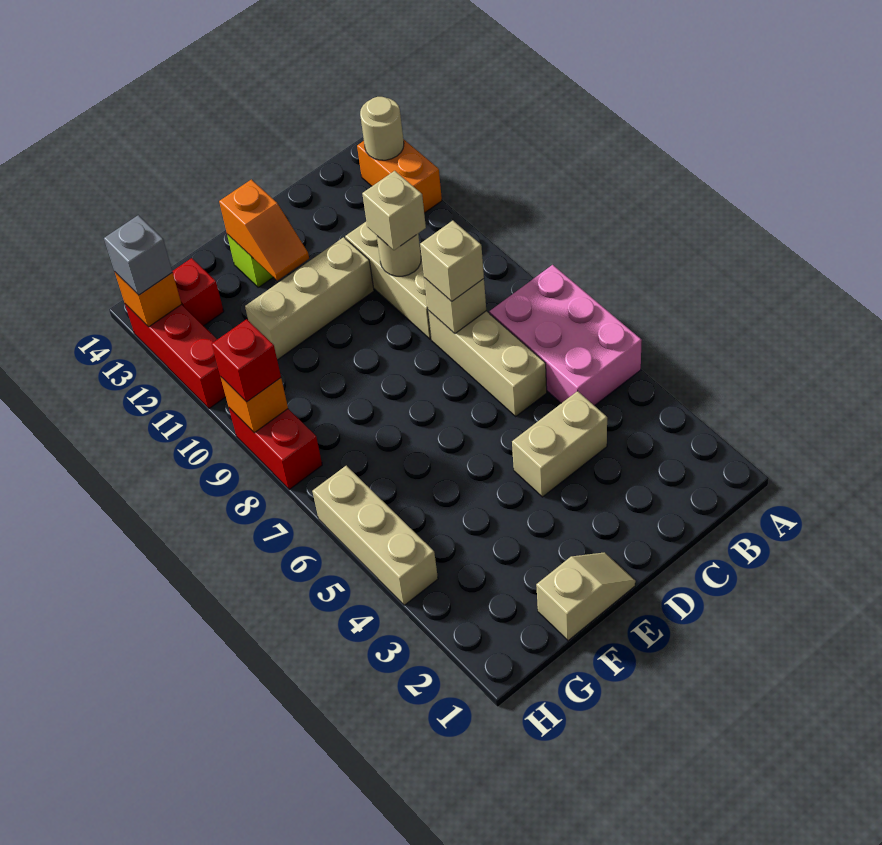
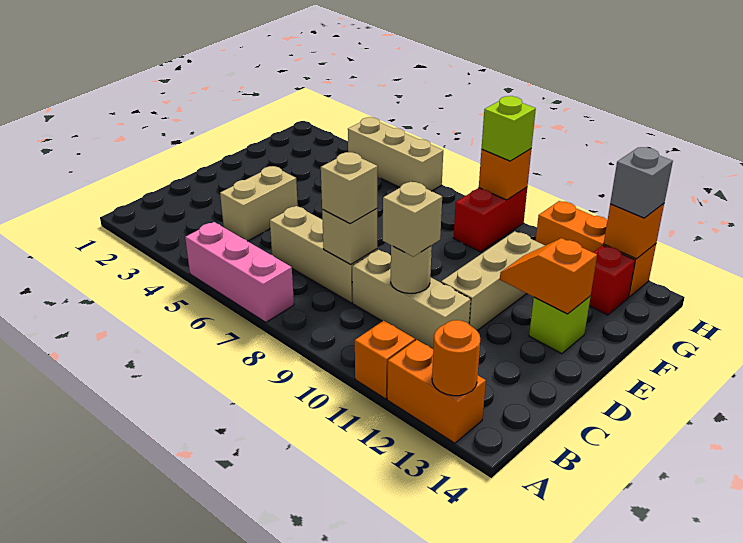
pink 2x3 brick [489,265,642,406] -> pink 1x3 brick [185,222,294,322]
none -> orange 1x1 brick [355,321,415,399]
tan 1x1 round brick [360,97,404,160] -> orange 1x1 round brick [432,320,480,396]
tan 1x2 slope [536,552,636,641] -> none
red 1x2 brick [229,408,322,489] -> red 1x2 brick turned to [454,187,527,252]
red 1x1 brick [212,319,281,402] -> lime 1x1 brick [482,96,536,161]
red 1x3 brick [125,304,226,409] -> orange 1x3 brick [536,201,656,297]

